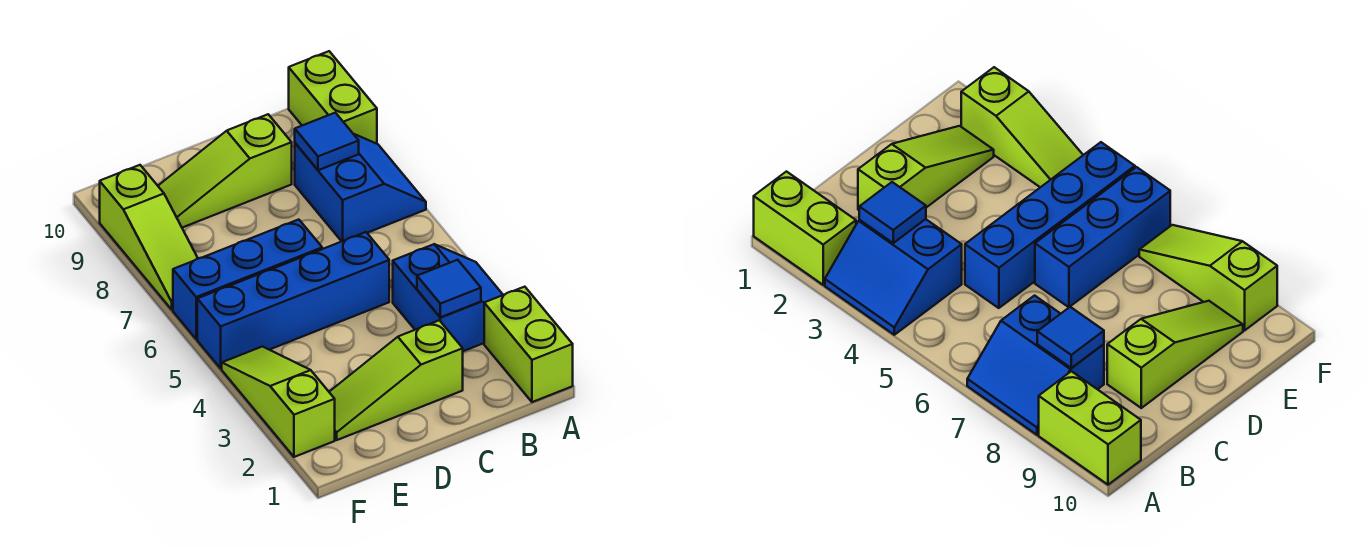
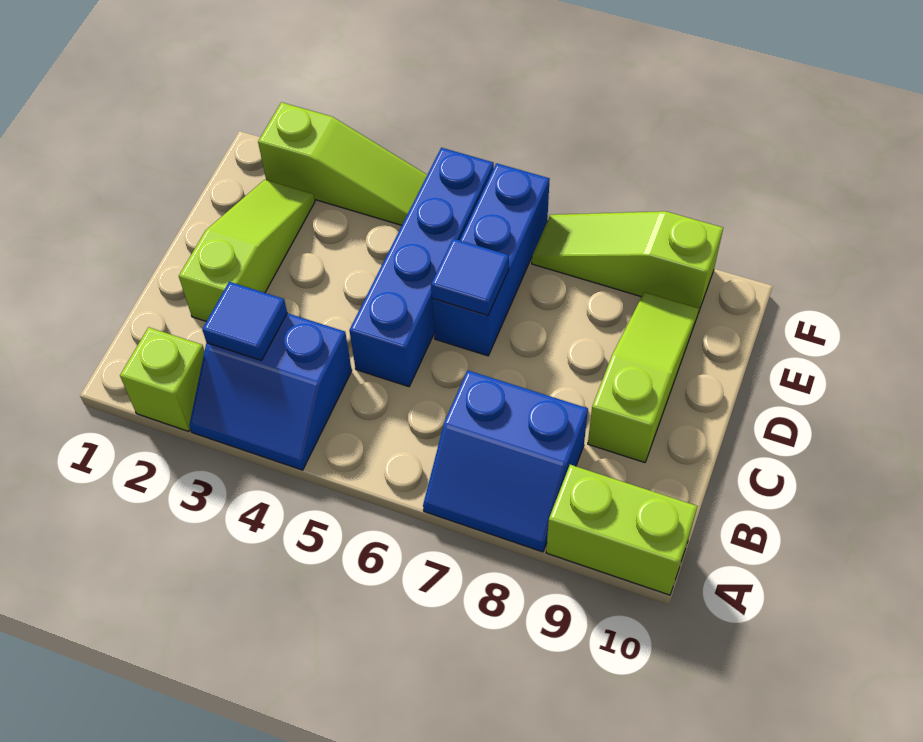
lime 1x2 brick [484,287,573,402] -> lime 1x1 brick [120,327,205,431]
blue 1x1 tile [295,113,359,170] -> blue 1x1 tile moved to [431,239,509,316]

